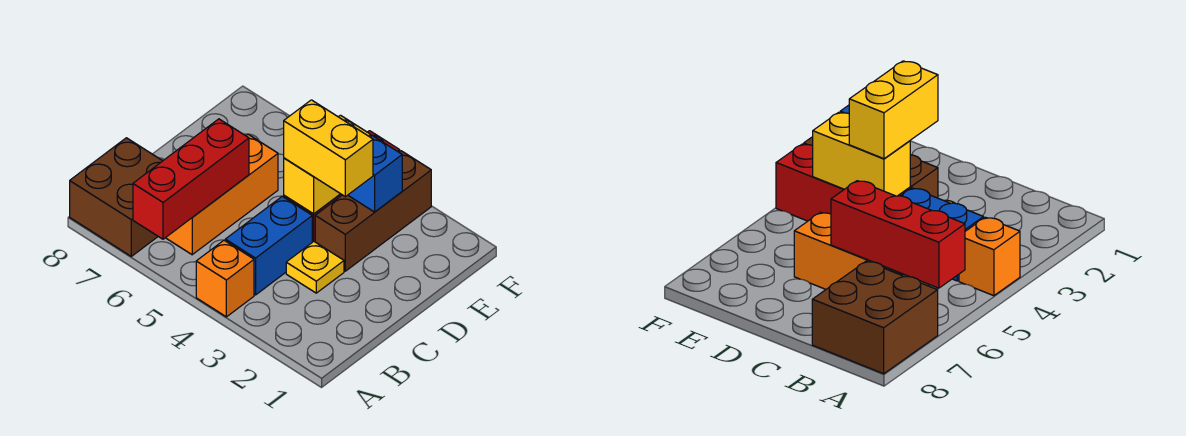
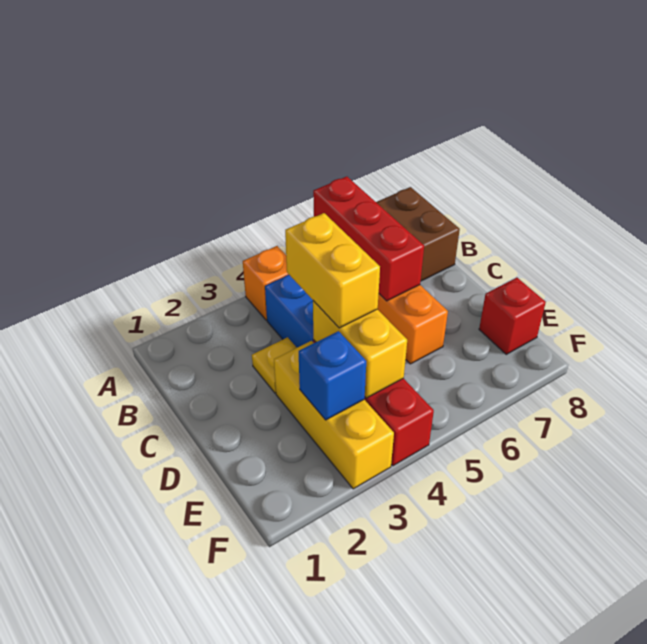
brown 1x3 brick [315,151,431,271] -> yellow 1x3 brick [274,341,394,489]
yellow 1x2 brick [284,100,373,197] -> yellow 1x2 brick turned to [285,213,380,328]
none -> red 1x1 brick [479,278,546,354]

